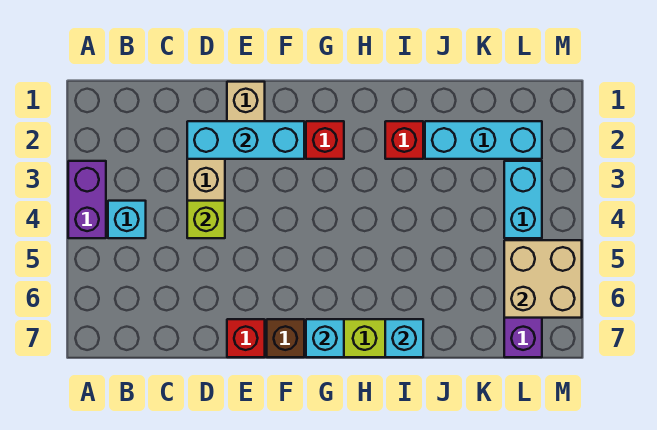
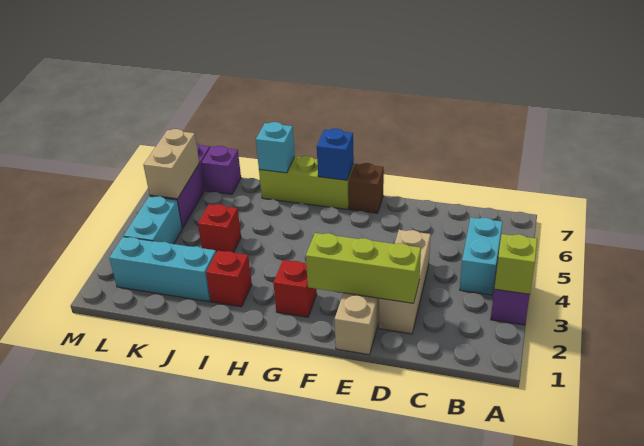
cyan 1x1 brick [108,201,146,238] -> cyan 1x2 brick [460,218,502,295]
cyan 1x3 brick [187,121,304,159] -> lime 1x3 brick [306,233,421,303]
lime 1x1 brick [187,201,225,238] -> lime 1x1 brick moved to [494,234,537,294]
red 1x1 brick [227,319,265,357] -> red 1x1 brick moved to [198,204,241,252]
cyan 1x1 brick [306,319,344,357] -> blue 1x1 brick [317,129,354,180]
none -> purple 1x1 brick [202,146,241,194]
tan 2x2 brick [504,240,582,318] -> tan 1x2 brick [143,129,199,199]

